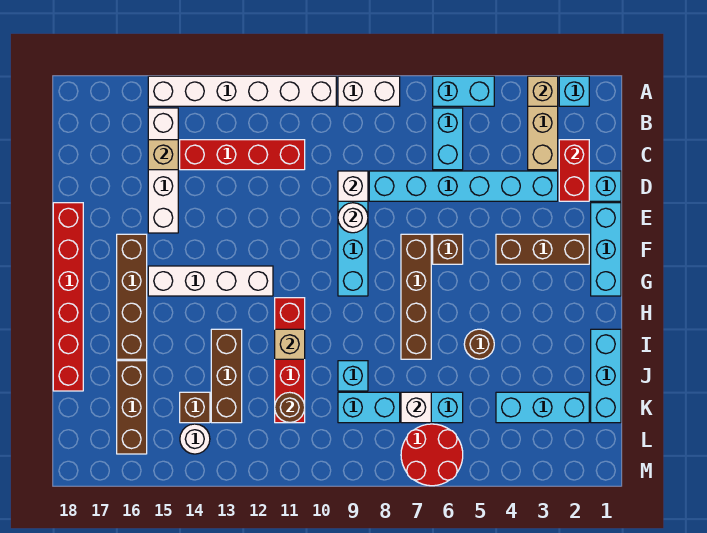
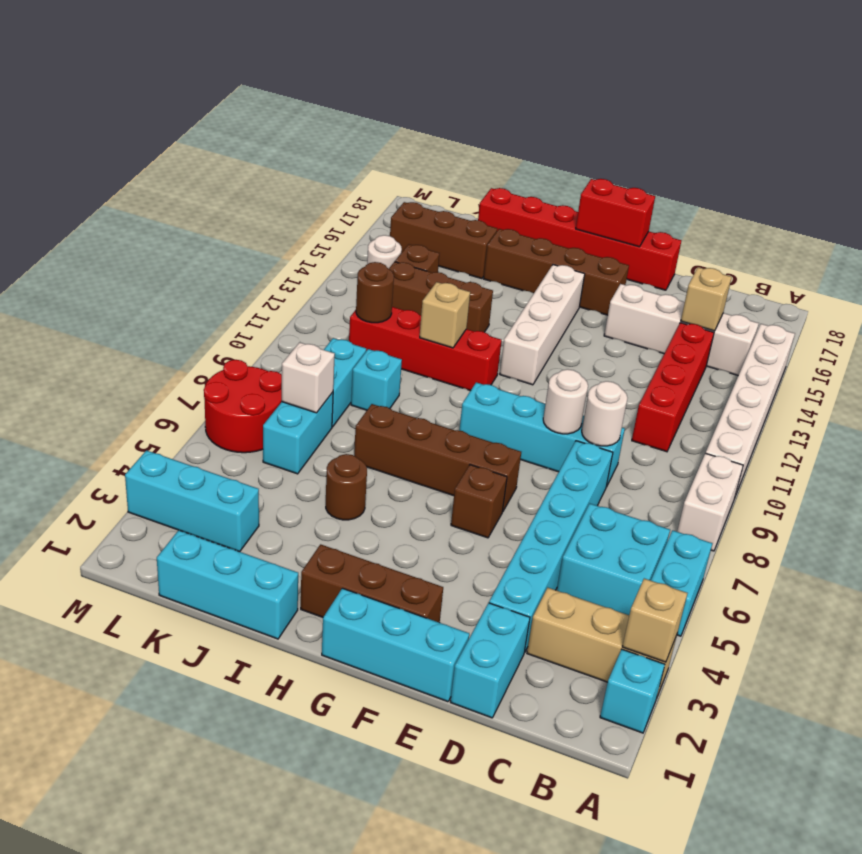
cyan 1x2 brick [433,108,463,170] -> cyan 2x2 brick [557,504,670,615]
red 1x2 brick [559,140,589,201] -> red 1x2 brick moved to [576,179,655,247]
white 1x1 brick [338,171,368,201] -> white 1x1 round brick [582,381,627,446]
brown 1x3 brick [496,234,589,264] -> brown 1x3 brick turned to [301,544,443,623]
cyan 1x3 brick [496,392,589,423] -> cyan 1x3 brick turned to [125,451,259,552]

